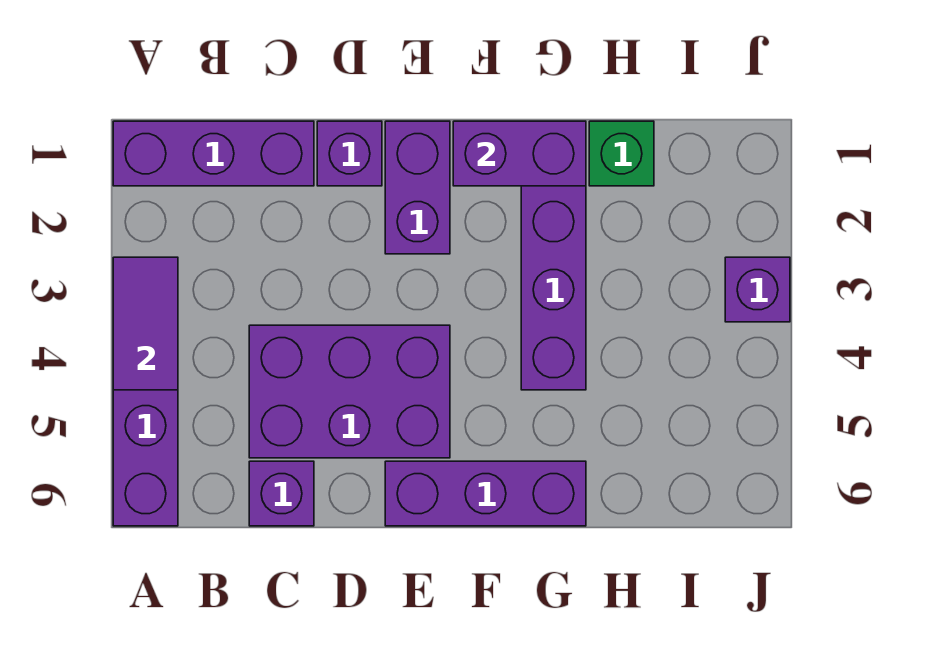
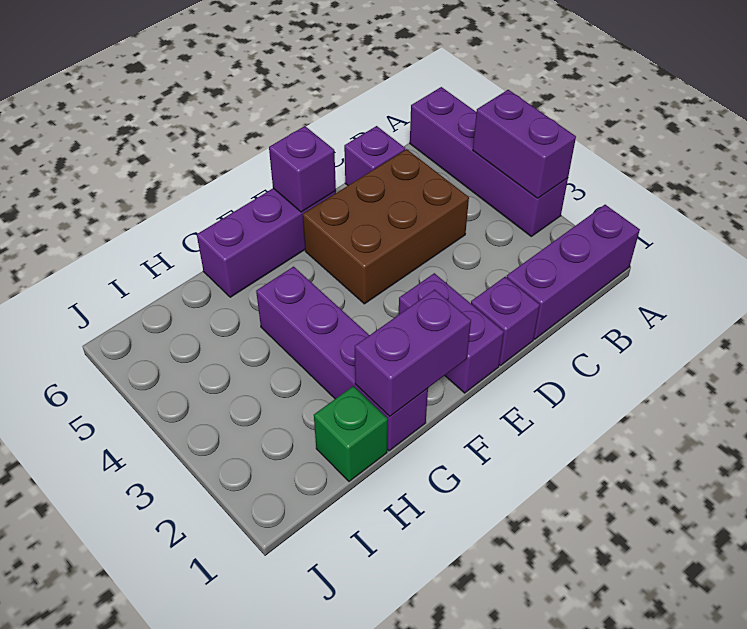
purple 1x2 tile [113,257,178,390] -> purple 1x2 brick [473,90,576,198]
purple 2x3 brick [249,325,450,458] -> brown 2x3 brick [303,149,469,304]
purple 1x1 brick [725,257,790,322] -> purple 1x1 brick moved to [269,126,336,212]

